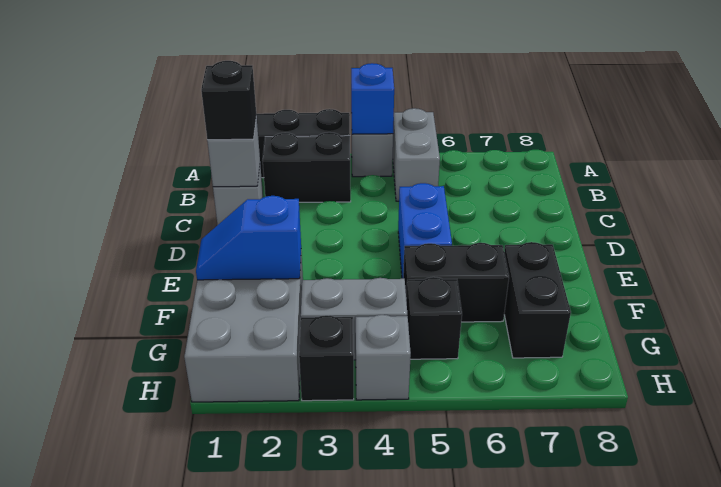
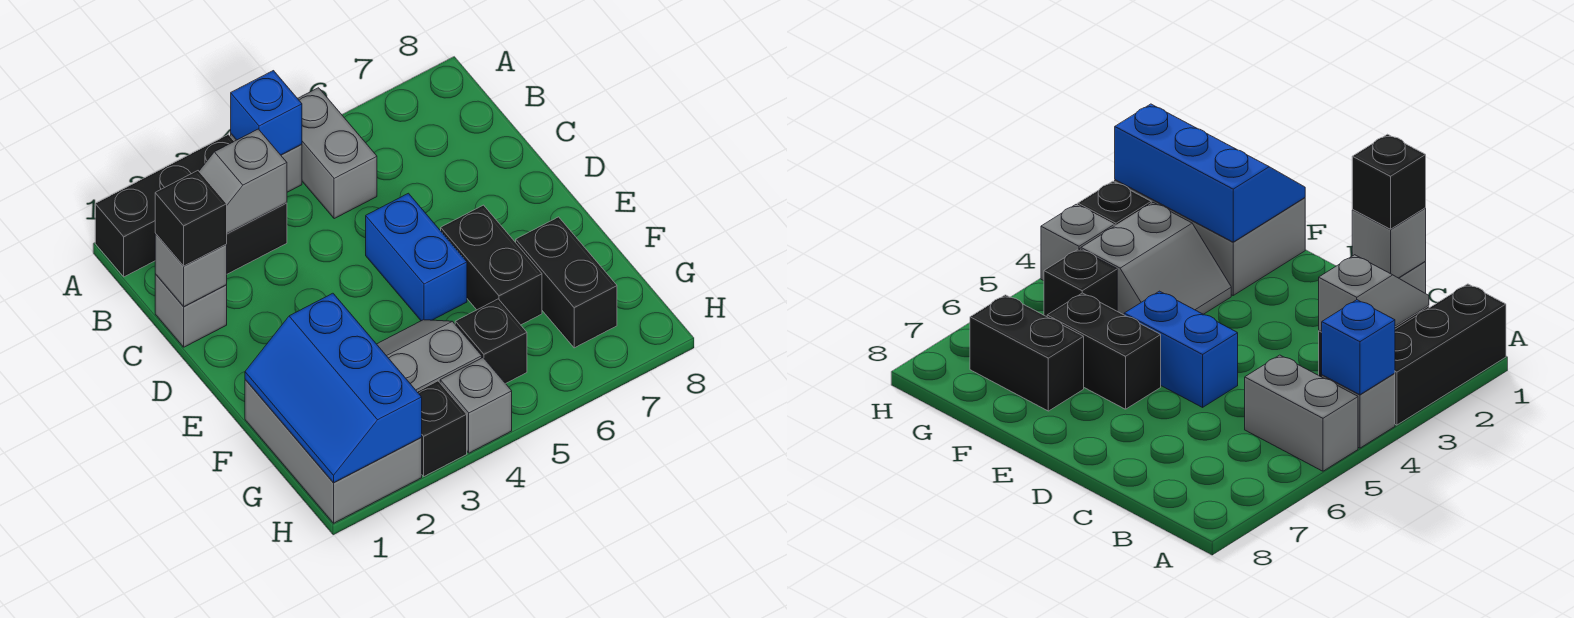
none -> grey 1x2 slope [199,129,287,233]
blue 1x2 slope [196,196,301,280] -> blue 2x3 slope [245,293,422,483]
black 1x2 brick [403,243,509,322] -> black 1x2 brick turned to [441,205,542,325]

